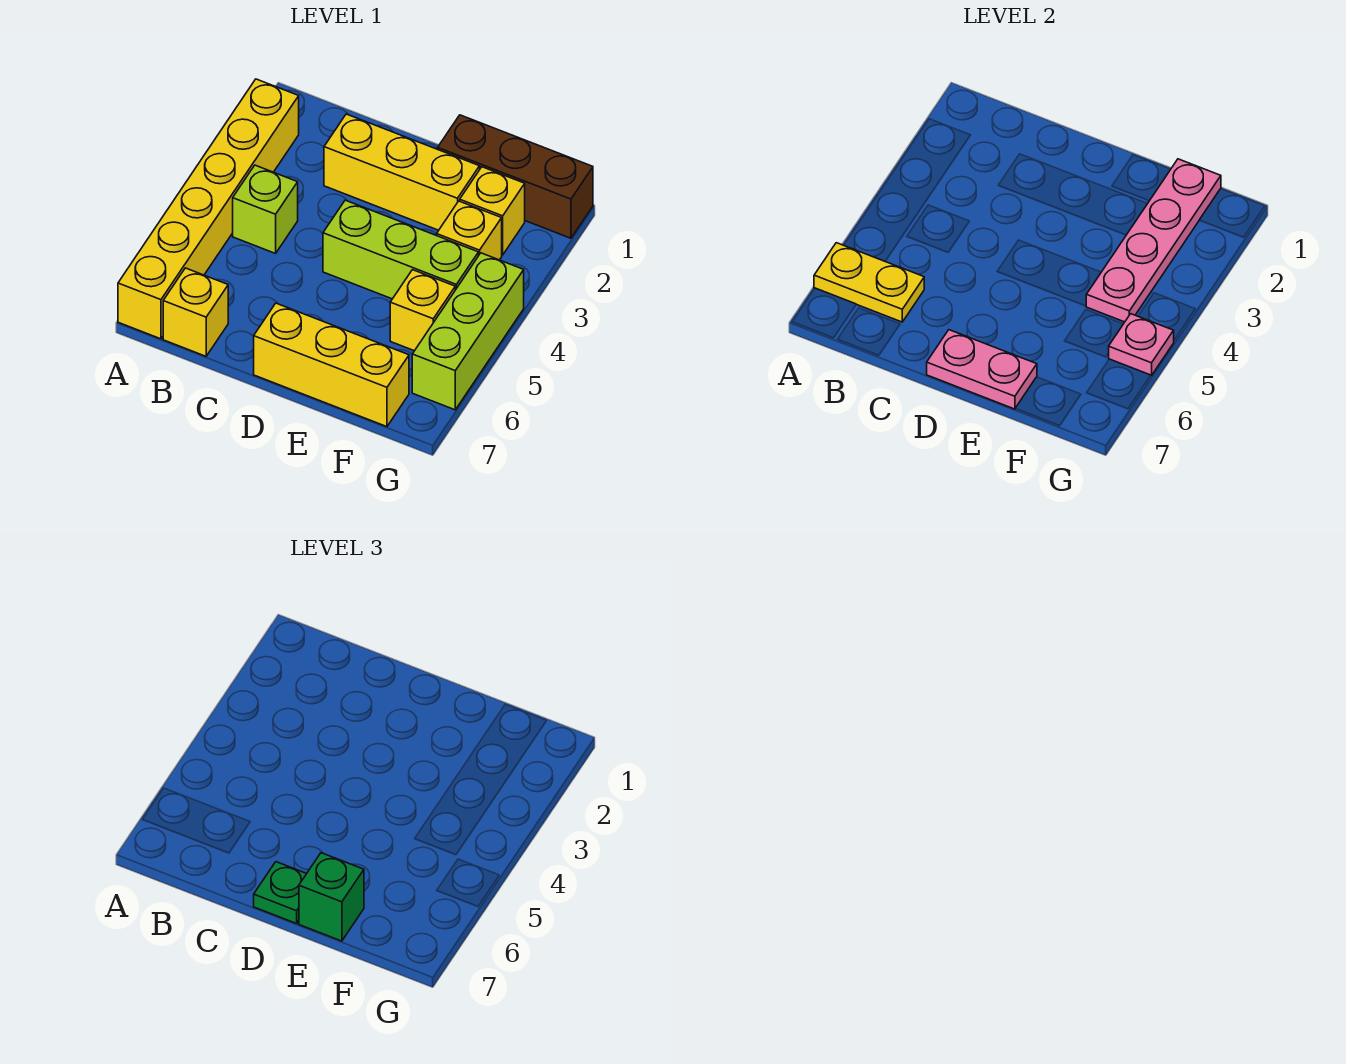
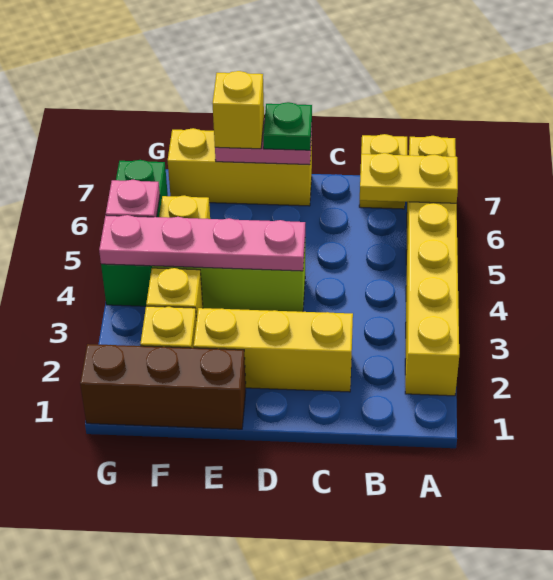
lime 1x1 brick [233,165,298,253] -> none
green 1x1 brick [299,853,364,941] -> yellow 1x1 brick [213,71,264,149]
pink 1x4 plate [1086,159,1221,322] -> pink 1x4 plate turned to [99,215,305,271]
lime 1x3 brick [412,253,524,410] -> green 1x3 brick [101,160,168,306]

